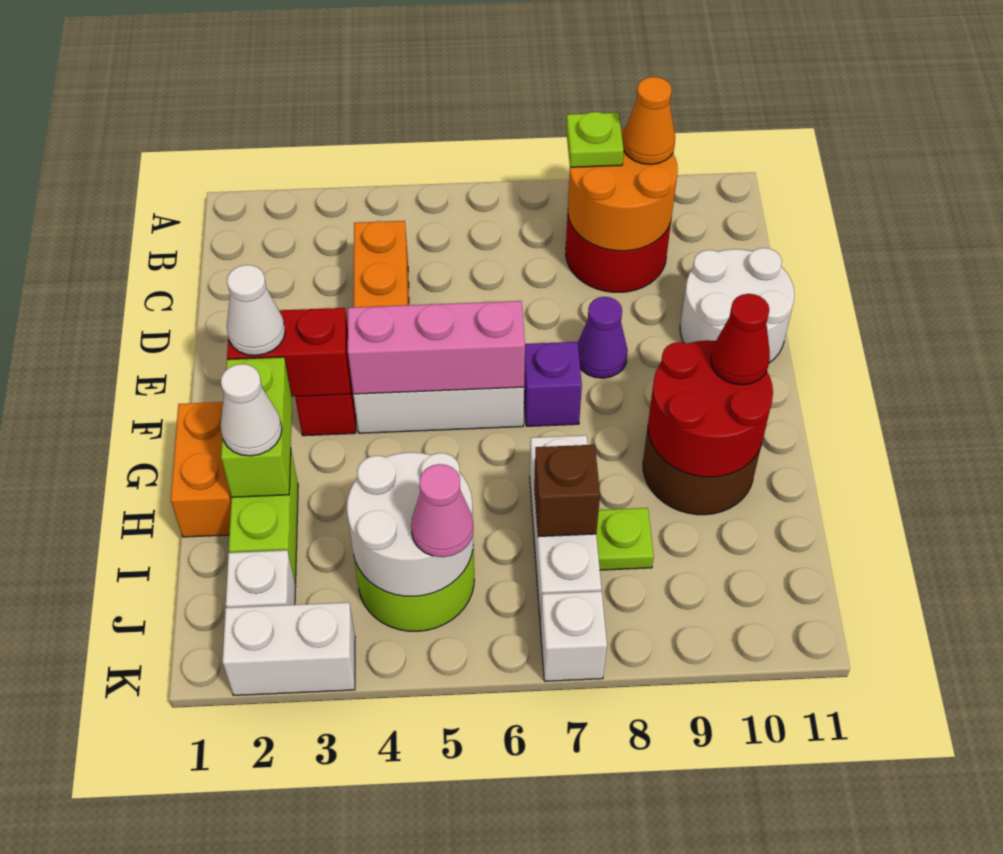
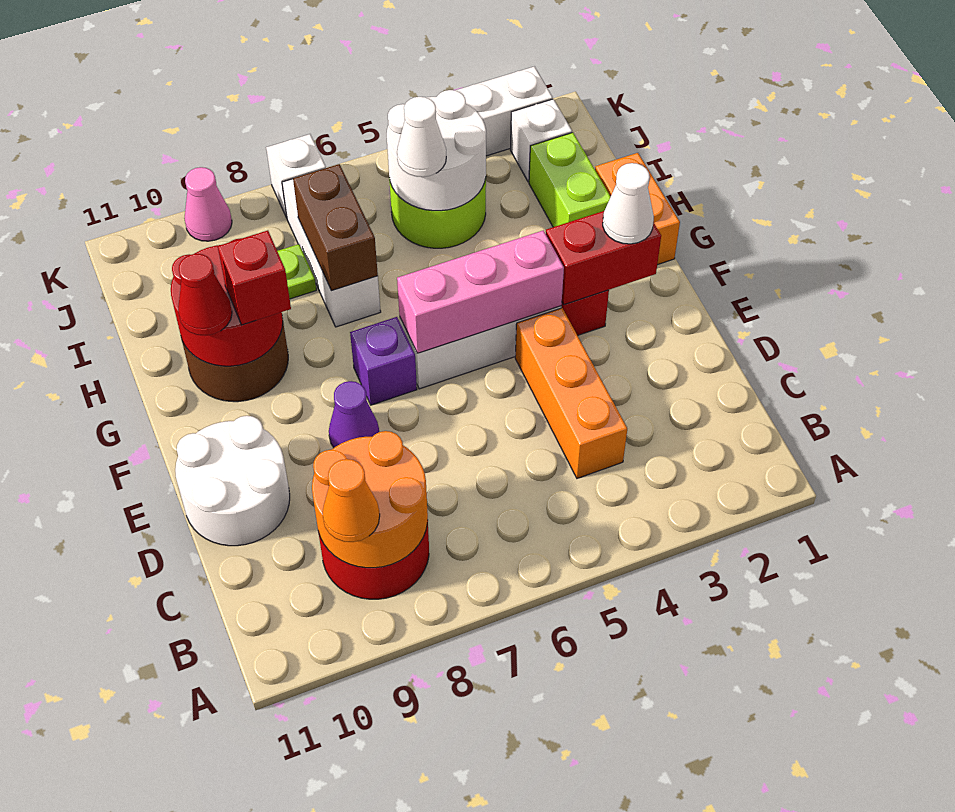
lime 1x1 plate [566,112,624,167] -> none
lime 1x2 brick [221,357,292,497] -> none
none -> red 1x1 brick [218,230,291,325]
white 1x1 cone [221,364,282,456] -> white 1x1 cone moved to [397,97,446,177]
brown 1x1 brick [534,445,600,537] -> brown 1x2 brick [293,164,378,291]
pink 1x1 cone [411,464,474,557] -> pink 1x1 cone moved to [184,167,232,241]

